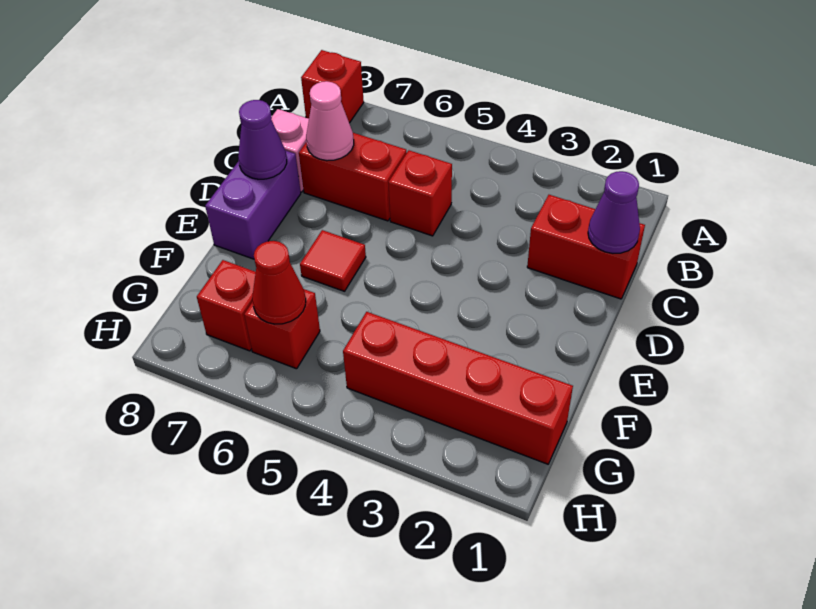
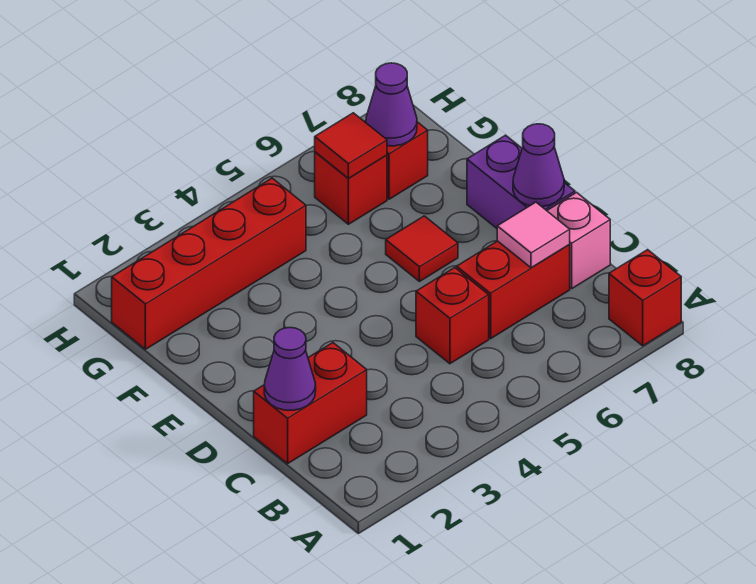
pink 1x1 cone [306,81,354,161] -> pink 1x1 tile [497,202,570,268]
red 1x1 cone [252,241,306,324] -> red 1x1 tile [315,113,387,178]
none -> purple 1x1 cone [366,63,417,146]

